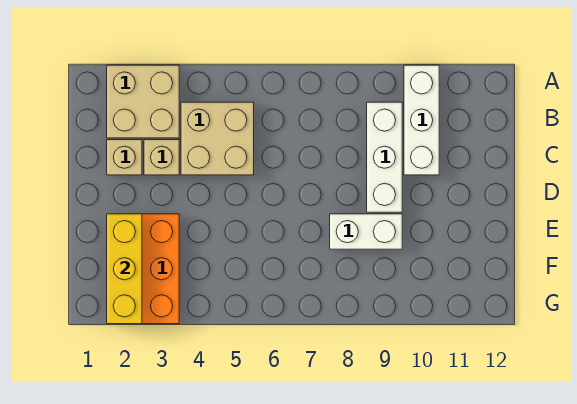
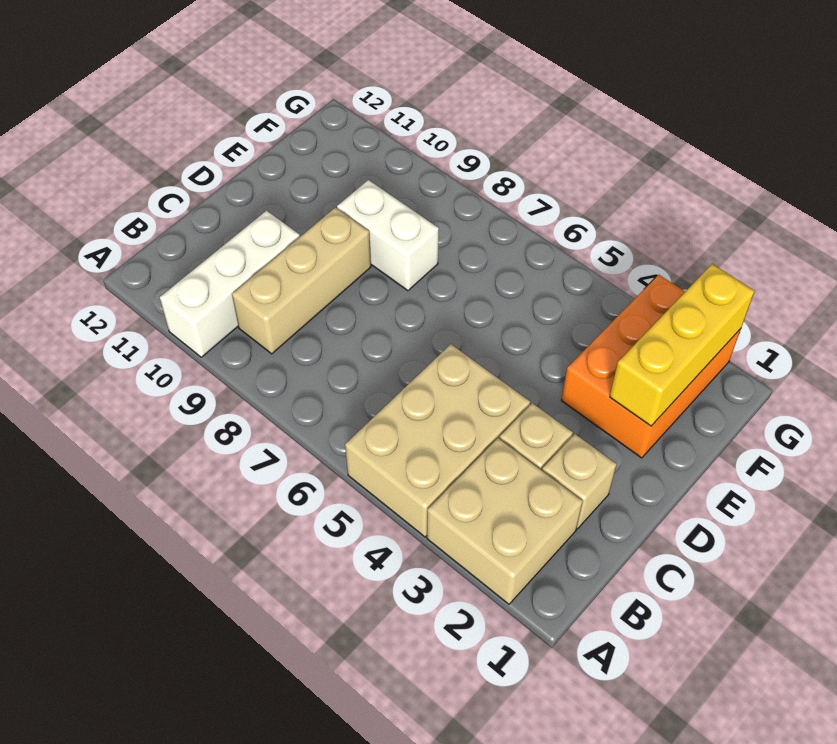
tan 2x2 brick [181,102,254,175] -> tan 2x3 brick [345,344,530,537]
white 1x3 brick [367,102,402,212] -> tan 1x3 brick [232,207,371,354]

